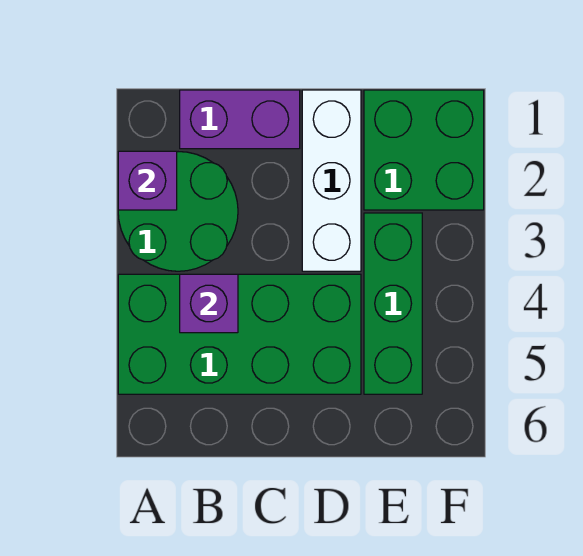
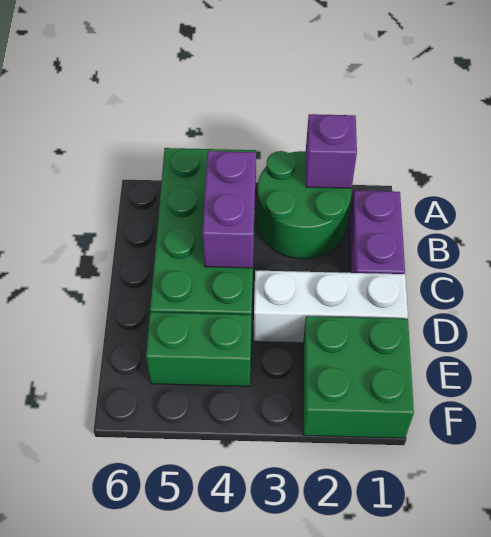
purple 1x1 brick [180,274,238,333] -> purple 1x2 brick [202,151,256,268]
green 1x3 brick [364,213,422,394] -> green 1x2 brick [146,312,251,386]

